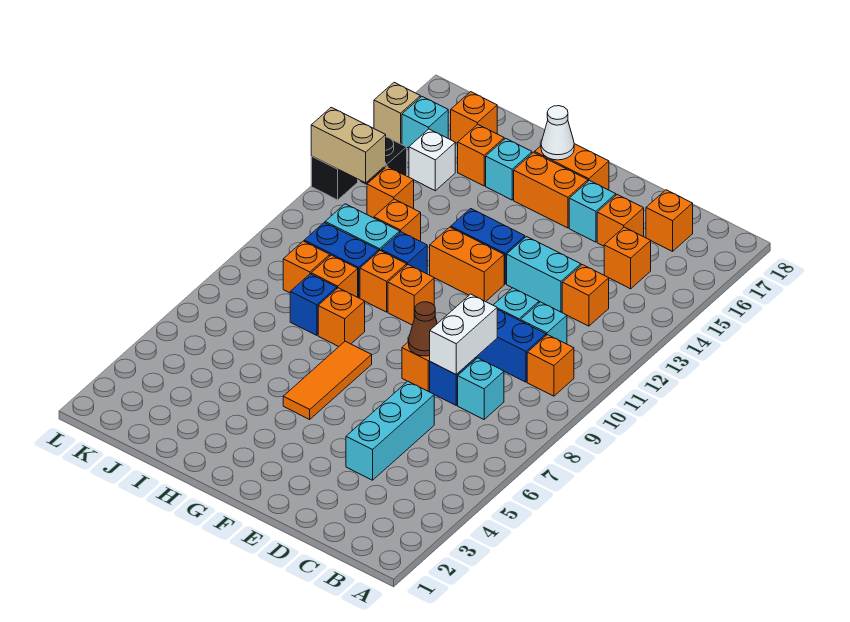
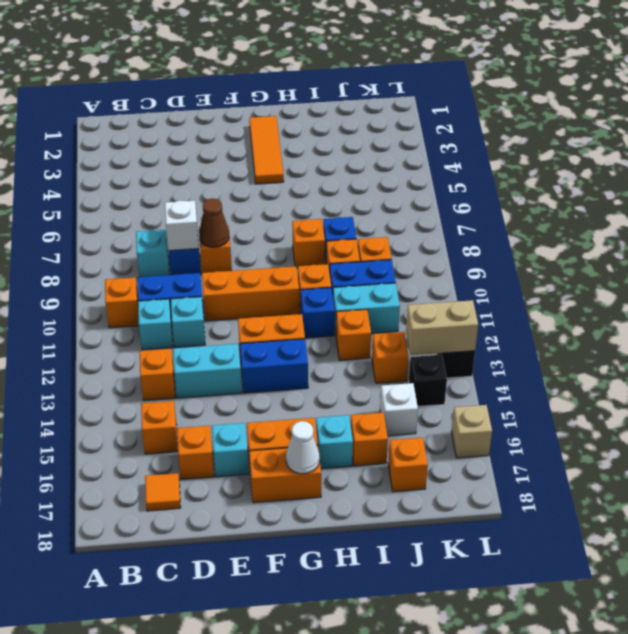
orange 1x1 brick [646,190,693,251] -> orange 1x1 tile [145,473,181,511]
cyan 1x3 brick [346,381,434,480] -> none
white 1x2 brick [430,294,497,374] -> white 1x1 brick [165,201,199,251]
orange 1x3 tile [283,341,372,419] -> orange 1x3 tile moved to [249,116,284,184]
orange 1x1 brick [388,265,434,325] -> orange 1x3 brick [202,266,299,321]
cyan 1x1 brick [402,97,448,148] -> none

